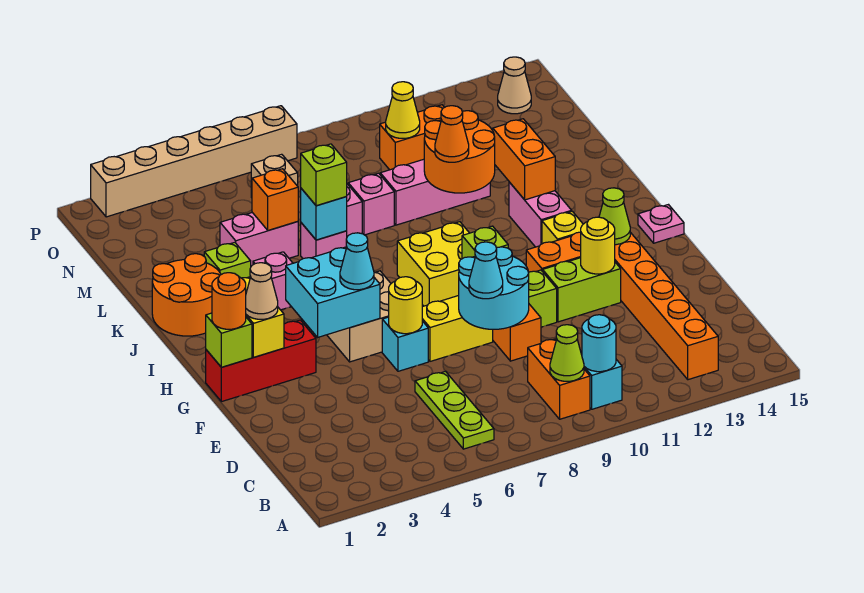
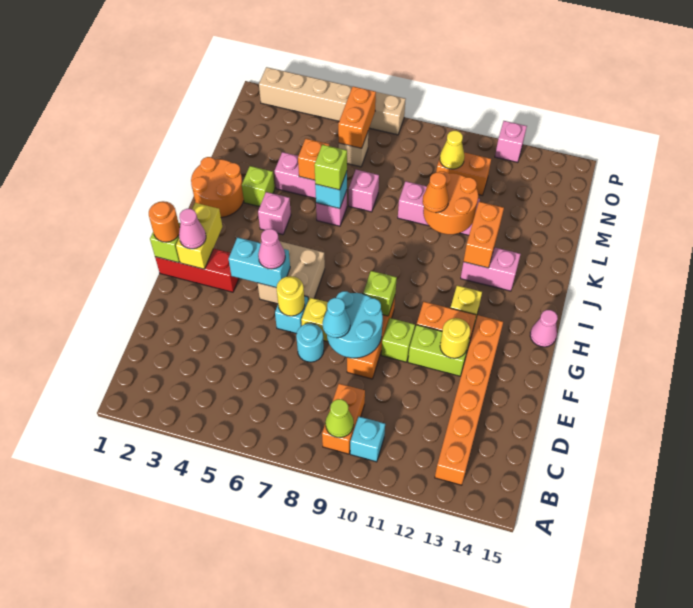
lime 1x3 plate [415,372,494,449] -> none
cyan 1x1 round brick [582,315,616,372] -> cyan 1x1 round brick moved to [296,323,324,362]
tan 1x1 cone [246,263,278,319] -> pink 1x1 cone [179,209,206,249]
cyan 2x2 brick [286,247,380,337] -> cyan 1x2 brick [229,237,290,288]
cyan 1x1 cone [340,233,374,290] -> pink 1x1 cone [258,229,285,269]
lime 1x1 cone [599,188,630,245] -> none
yellow 2x2 brick [397,222,469,306] -> none
pink 1x1 plate [638,205,684,243] -> pink 1x1 cone [530,310,558,347]
pink 1x2 brick [509,182,572,247] -> pink 1x2 brick turned to [461,247,520,291]
pink 1x1 brick [348,173,394,235] -> pink 1x1 brick moved to [495,121,527,162]
none -> orange 1x2 brick [338,87,376,148]
tan 1x1 cone [498,57,531,114] -> none

